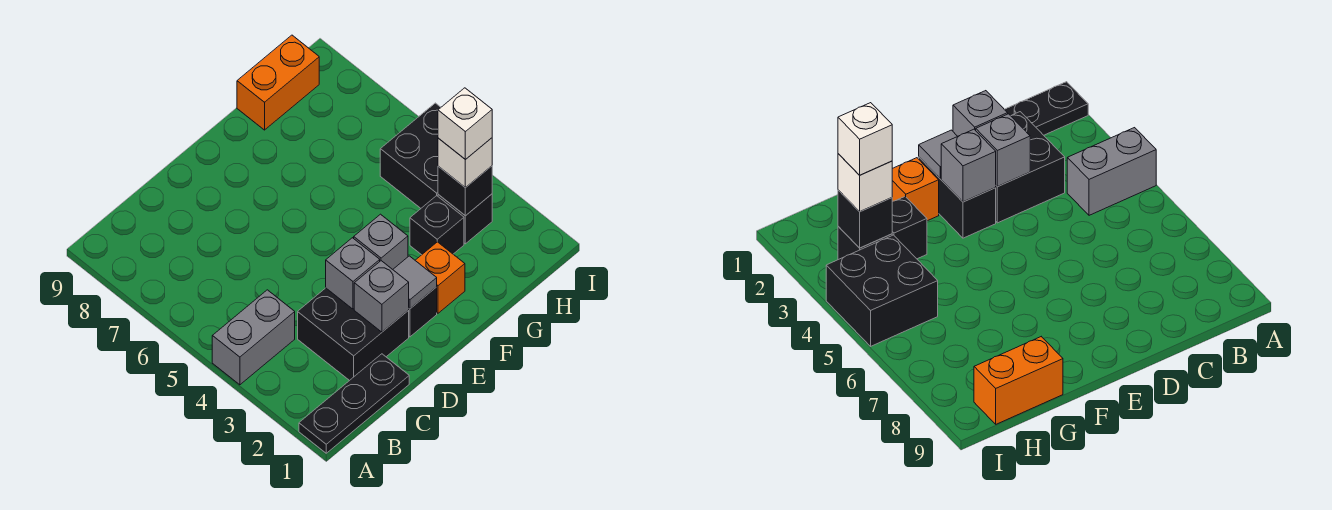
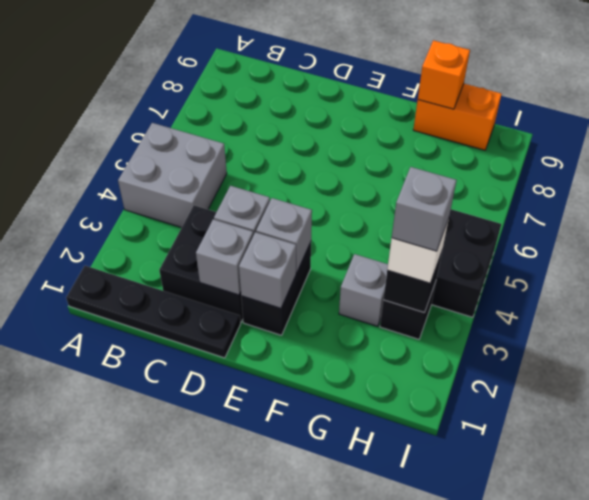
black 1x3 plate [299,354,409,453] -> black 1x4 plate [66,266,241,358]
grey 1x2 brick [212,290,295,385] -> grey 2x2 brick [118,123,227,227]
grey 1x1 tile [393,256,437,309] -> grey 1x1 brick [239,232,296,308]
orange 1x1 brick [415,242,465,313] -> orange 1x1 brick moved to [418,40,470,109]
black 1x1 brick [410,196,464,255] -> grey 1x1 brick [339,254,388,326]
white 1x1 brick [438,88,492,160] -> grey 1x1 brick [392,167,457,251]

